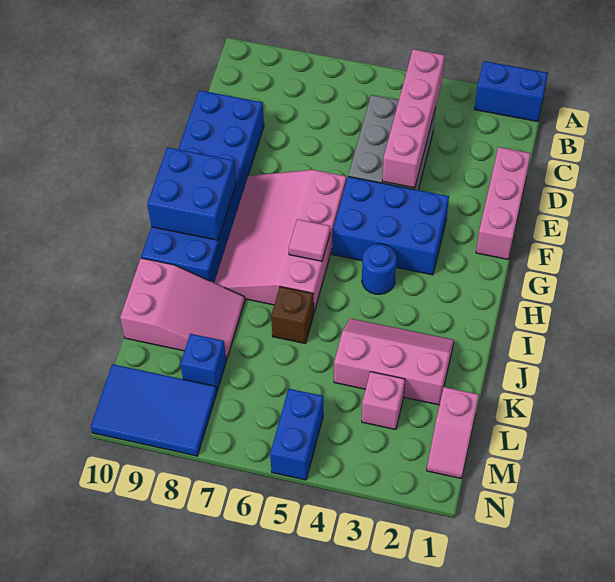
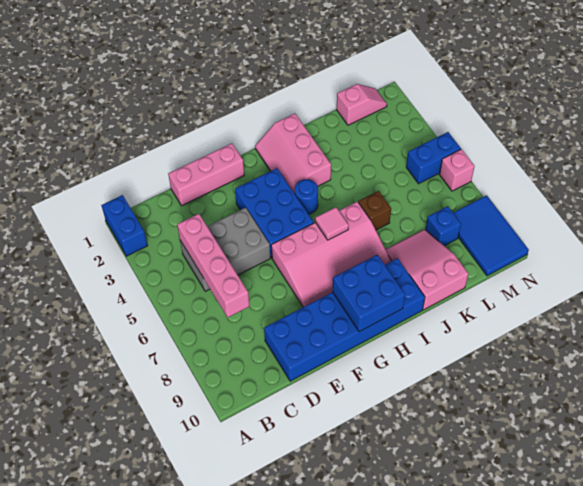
pink 1x4 brick [382,49,445,188] -> pink 1x4 brick turned to [177,214,250,317]
pink 2x3 slope [334,318,454,405] -> pink 2x3 slope moved to [255,113,331,194]
pink 1x1 brick [362,372,405,430] -> pink 1x1 brick moved to [439,149,475,191]

